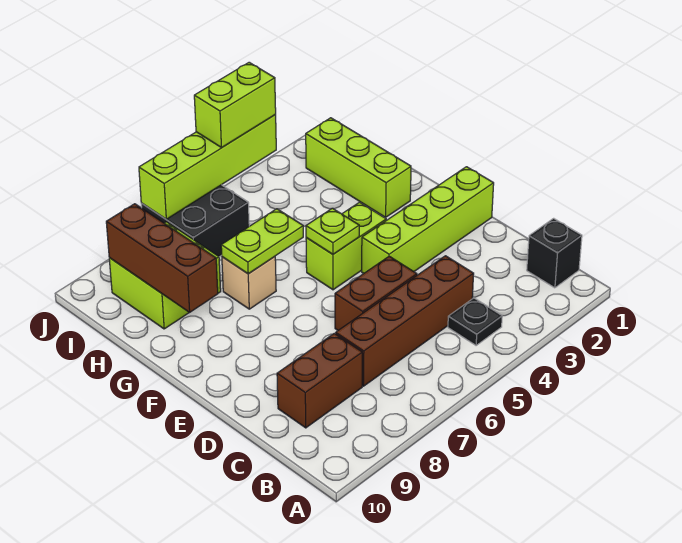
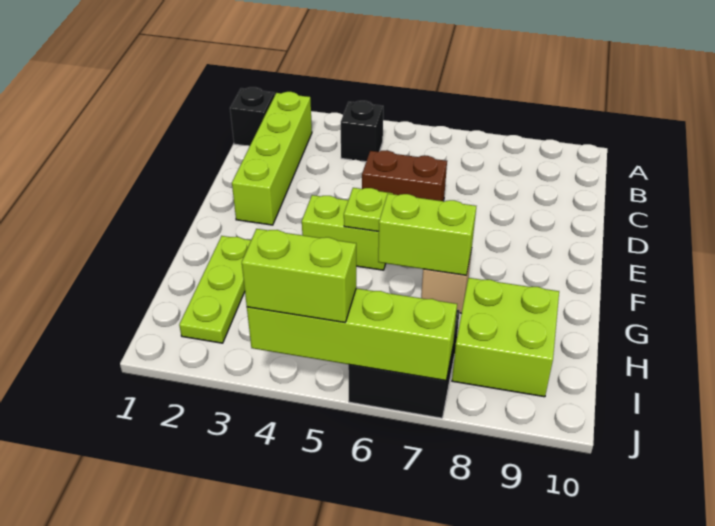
black 1x1 plate [448,298,502,345] -> black 1x1 brick [341,101,383,162]
brown 1x4 brick [336,256,474,386] -> none
brown 1x2 brick [277,333,362,428] -> none
lime 1x4 brick [362,167,494,273] -> lime 1x4 brick turned to [232,92,312,225]
lime 1x3 brick [306,118,411,217] -> lime 1x3 plate [179,236,251,343]
lime 1x2 plate [221,209,303,274] -> lime 1x2 brick [378,194,476,275]
brown 1x3 brick [106,204,218,313] -> none

